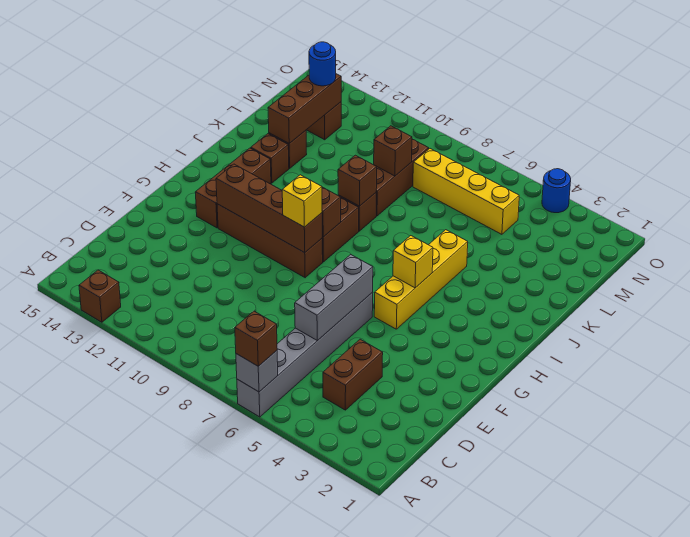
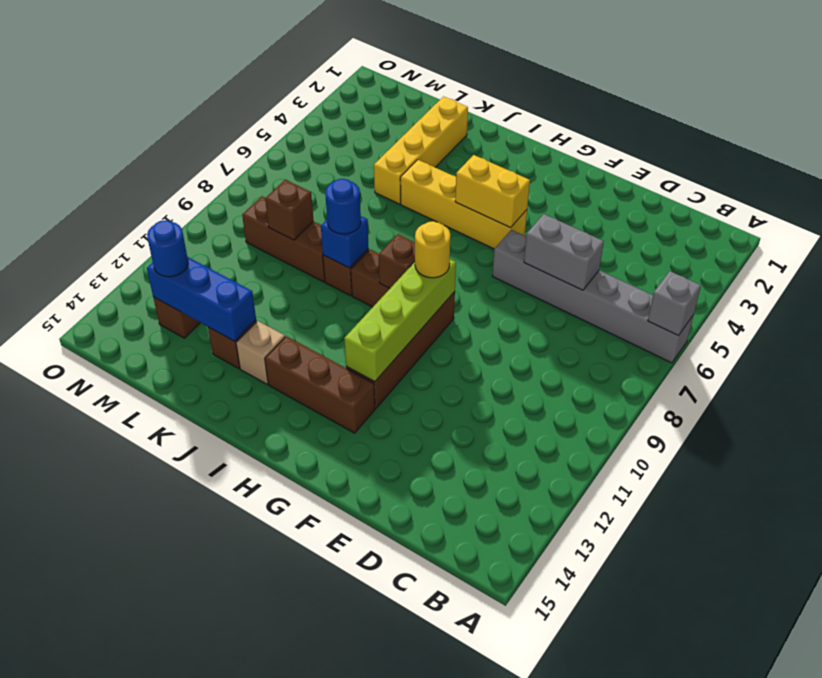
brown 1x1 brick [235,311,277,366] -> none
brown 1x1 brick [79,270,121,322] -> none
brown 1x2 brick [323,339,383,410] -> none
grey 1x3 brick [295,255,373,341] -> grey 1x2 brick [524,214,604,290]
brown 1x4 brick [216,164,322,253] -> lime 1x4 brick [344,259,456,382]
yellow 1x1 brick [282,175,322,227] -> yellow 1x1 round brick [415,221,450,278]
yellow 1x1 brick [393,236,433,288] -> yellow 1x2 brick [455,155,530,228]
brown 1x1 brick [338,155,377,206] -> blue 1x1 brick [321,216,369,268]
brown 1x1 brick [251,134,289,183] -> tan 1x1 brick [236,321,285,384]
brown 1x3 brick [268,74,341,143] -> blue 1x3 brick [147,257,256,341]
yellow 1x4 brick [413,149,519,234] -> yellow 1x4 brick moved to [374,97,468,204]
blue 1x1 round brick [542,169,571,213] -> blue 1x1 round brick moved to [325,179,361,234]

